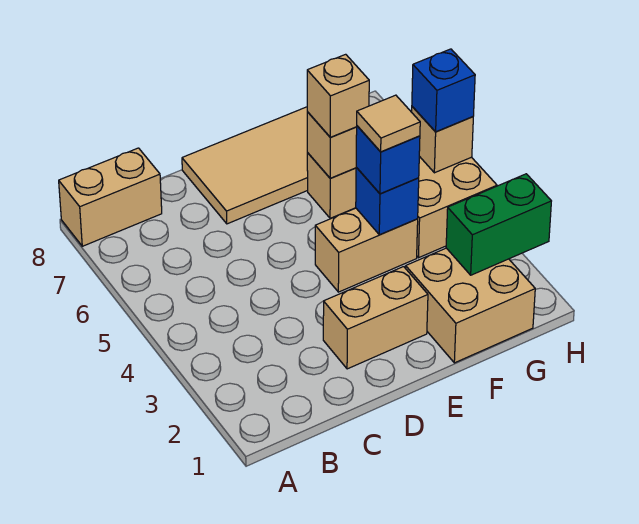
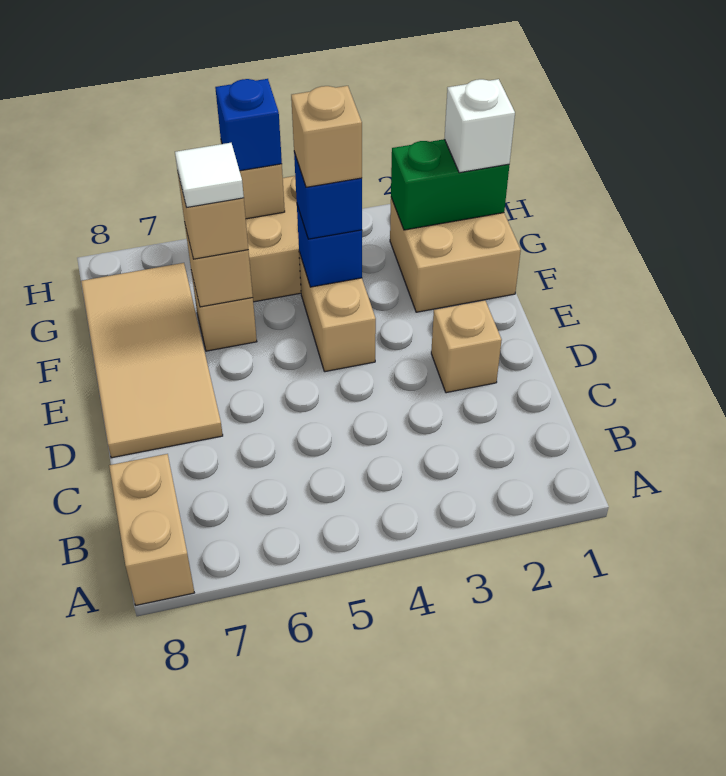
tan 1x2 brick [323,267,428,369] -> tan 1x1 brick [431,300,502,393]
tan 1x1 tile [357,95,420,152] -> tan 1x1 brick [291,86,362,187]
none -> white 1x1 tile [175,143,244,208]
none -> white 1x1 brick [444,79,515,173]
green 1x2 brick [446,174,551,275] -> green 1x2 brick turned to [391,139,509,230]

